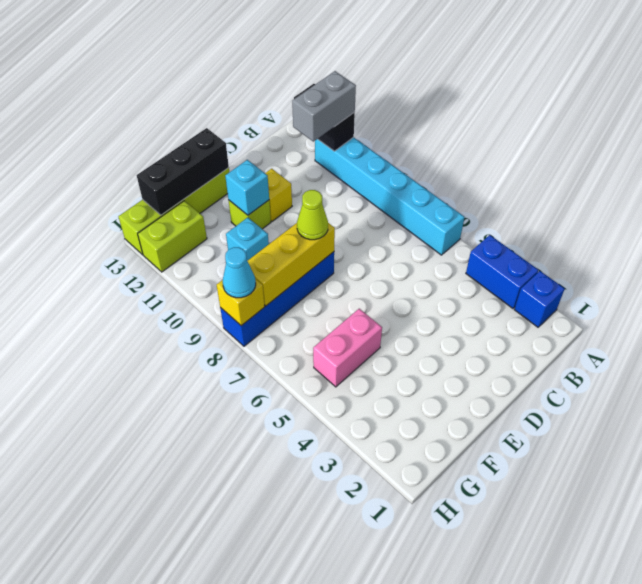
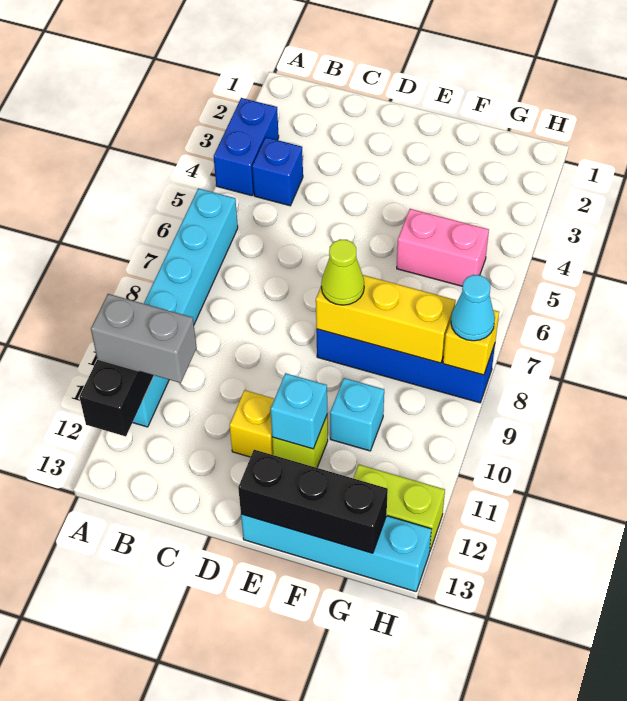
blue 1x1 brick [514,271,565,327] -> blue 1x1 brick moved to [252,137,303,206]
lime 1x4 brick [118,168,229,255] -> cyan 1x4 brick [241,514,431,592]

